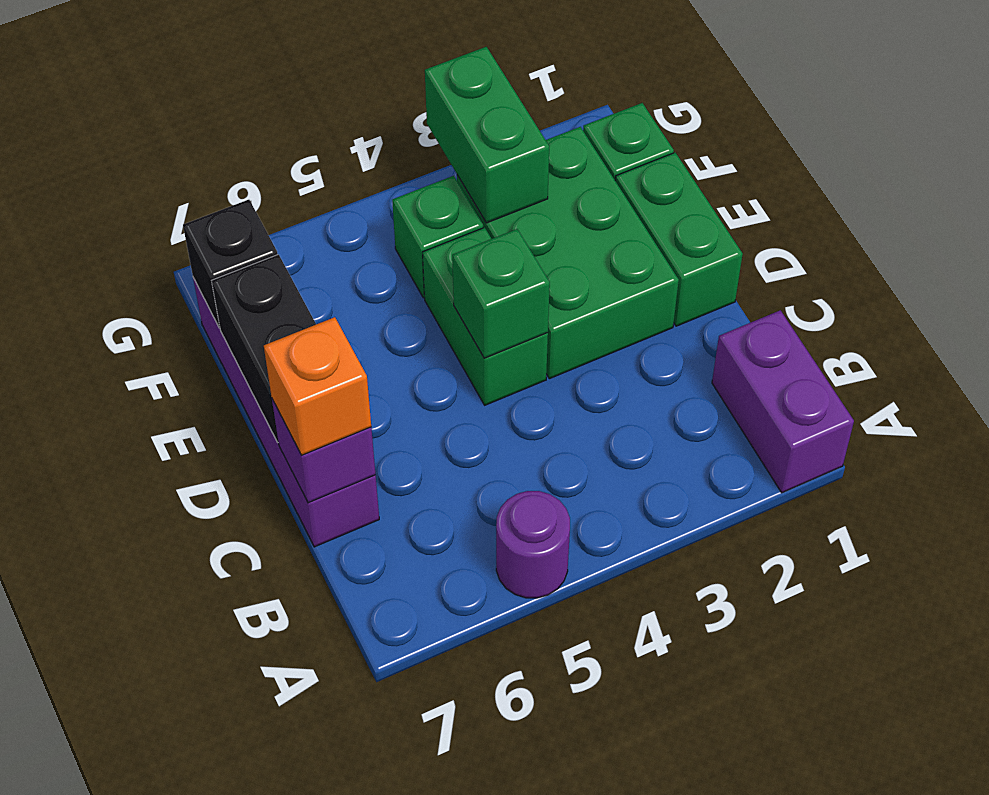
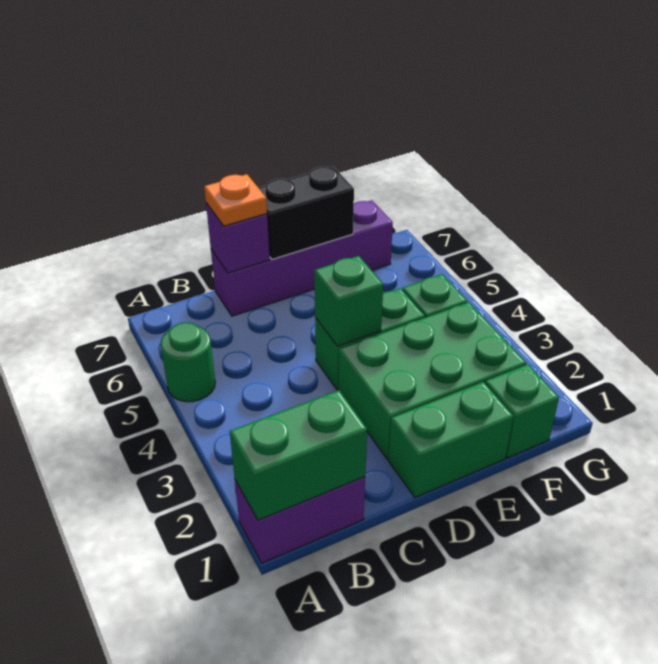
purple 1x1 round brick [496,491,570,598] -> green 1x1 round brick [161,323,215,402]
orange 1x1 brick [264,317,371,455] -> orange 1x1 plate [204,174,267,226]
green 1x2 brick [425,47,549,223] -> green 1x2 brick moved to [230,390,367,520]
black 1x1 brick [183,200,278,328] -> none

